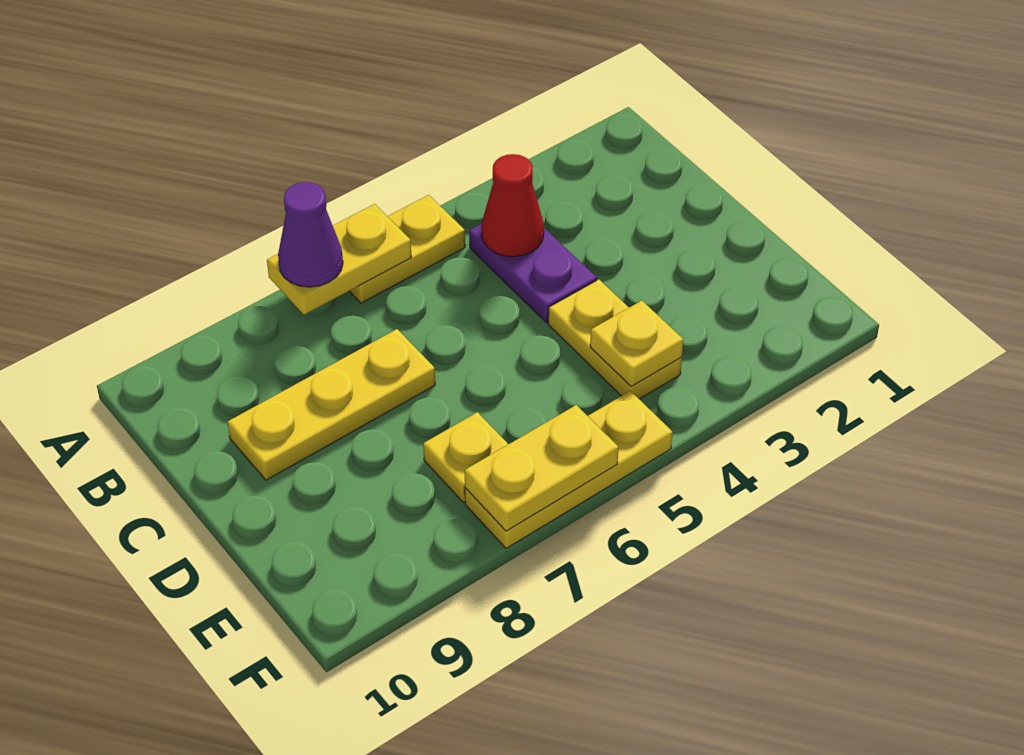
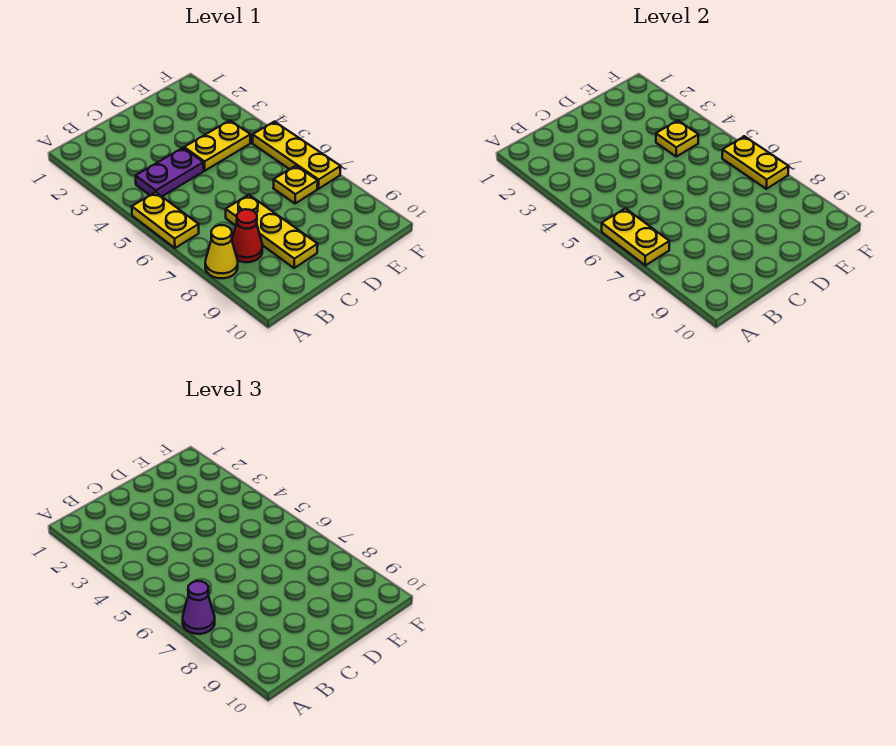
none -> yellow 1x1 cone [205,225,238,278]
red 1x1 cone [481,154,544,257] -> red 1x1 cone moved to [232,209,263,262]

